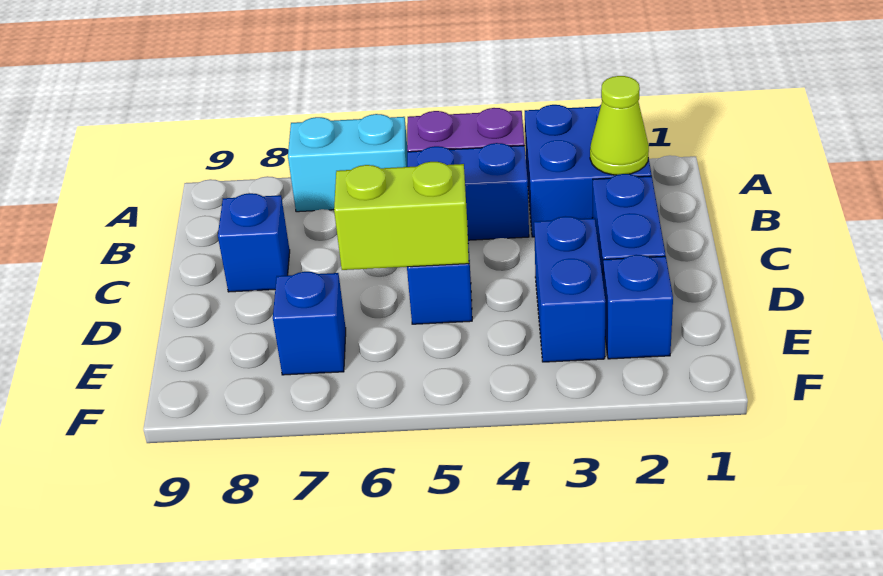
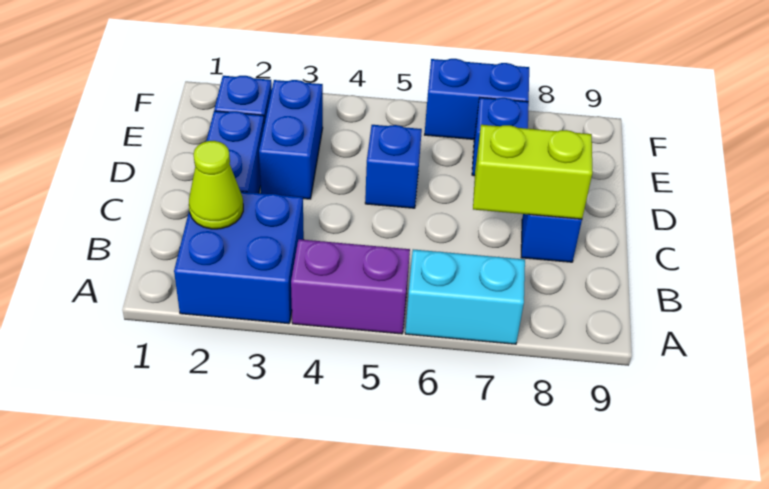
blue 1x2 brick [407,143,529,240] -> blue 1x2 brick moved to [425,59,529,139]
lime 1x2 brick [334,162,469,270] -> lime 1x2 brick moved to [473,125,592,219]

